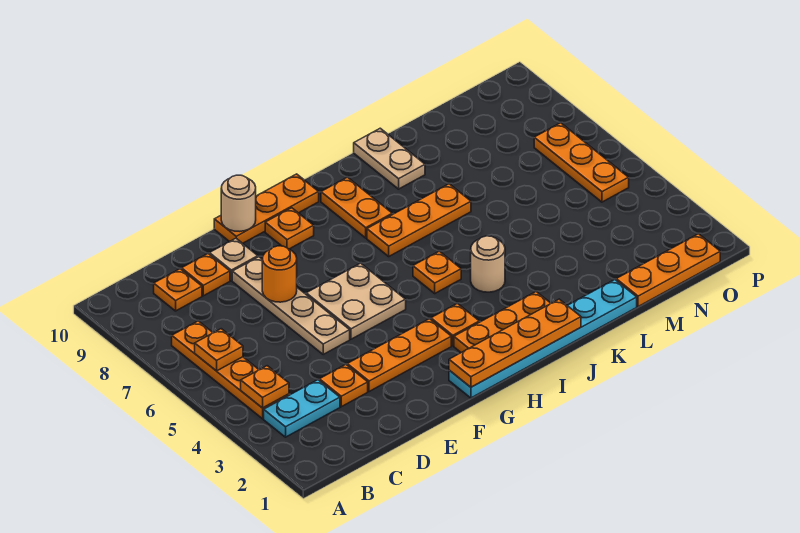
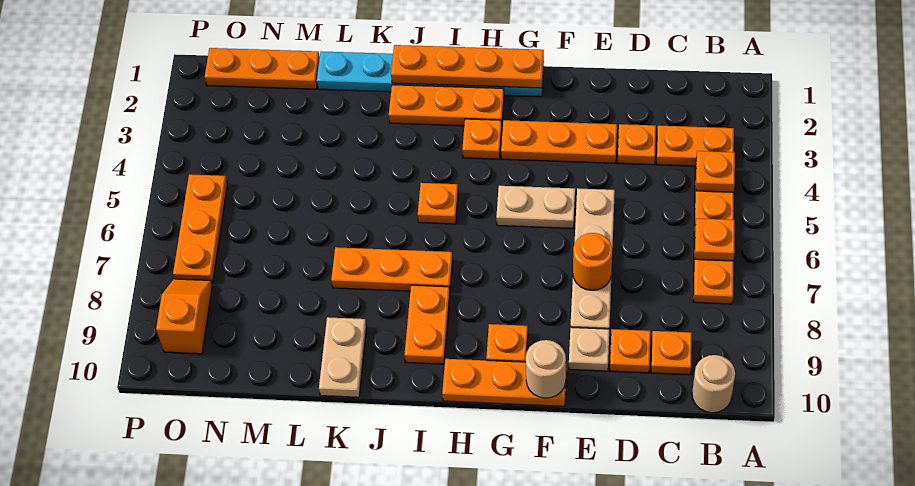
cyan 1x2 plate [264,380,340,437] -> orange 1x2 plate [656,126,734,166]
tan 2x2 plate [306,263,406,339] -> tan 1x2 plate [496,186,575,228]
tan 1x1 round brick [471,236,505,292] -> tan 1x1 round brick moved to [692,355,735,413]
none -> orange 1x2 slope [156,279,212,354]

